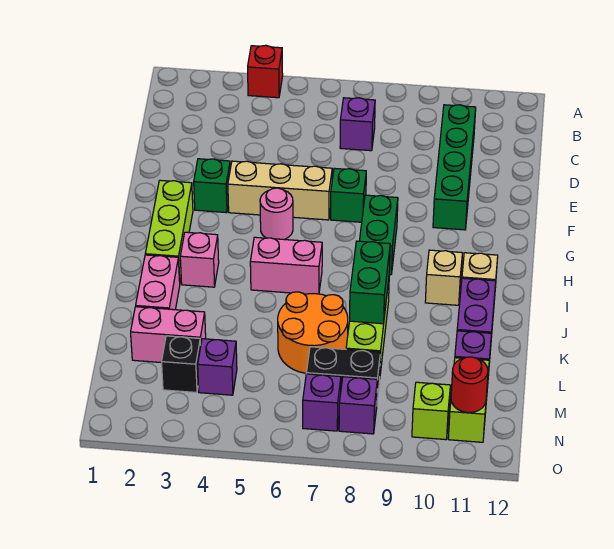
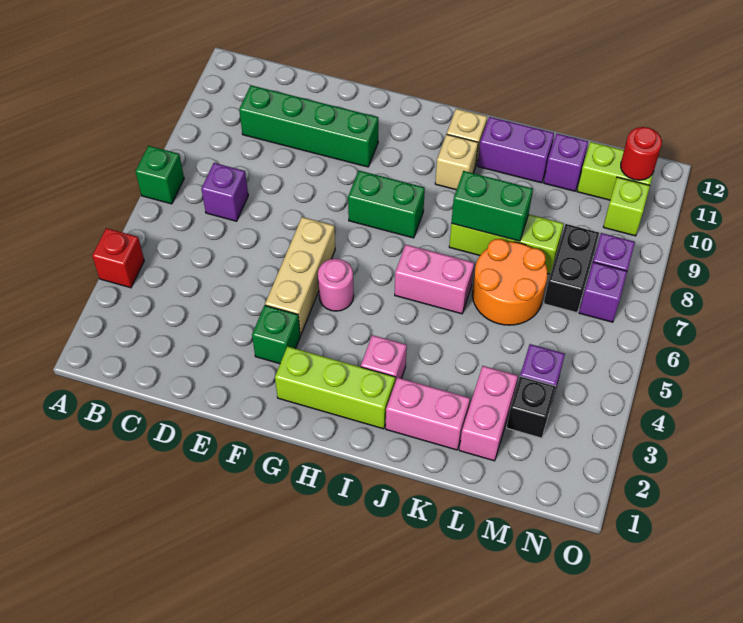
green 1x1 brick [331,168,366,222] -> green 1x1 brick moved to [135,146,184,204]
pink 1x2 brick [250,237,322,294] -> pink 1x2 brick turned to [395,245,474,314]

